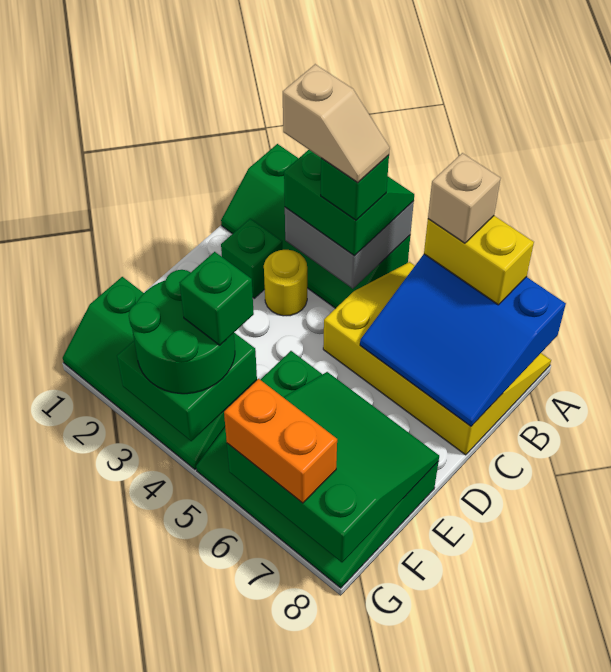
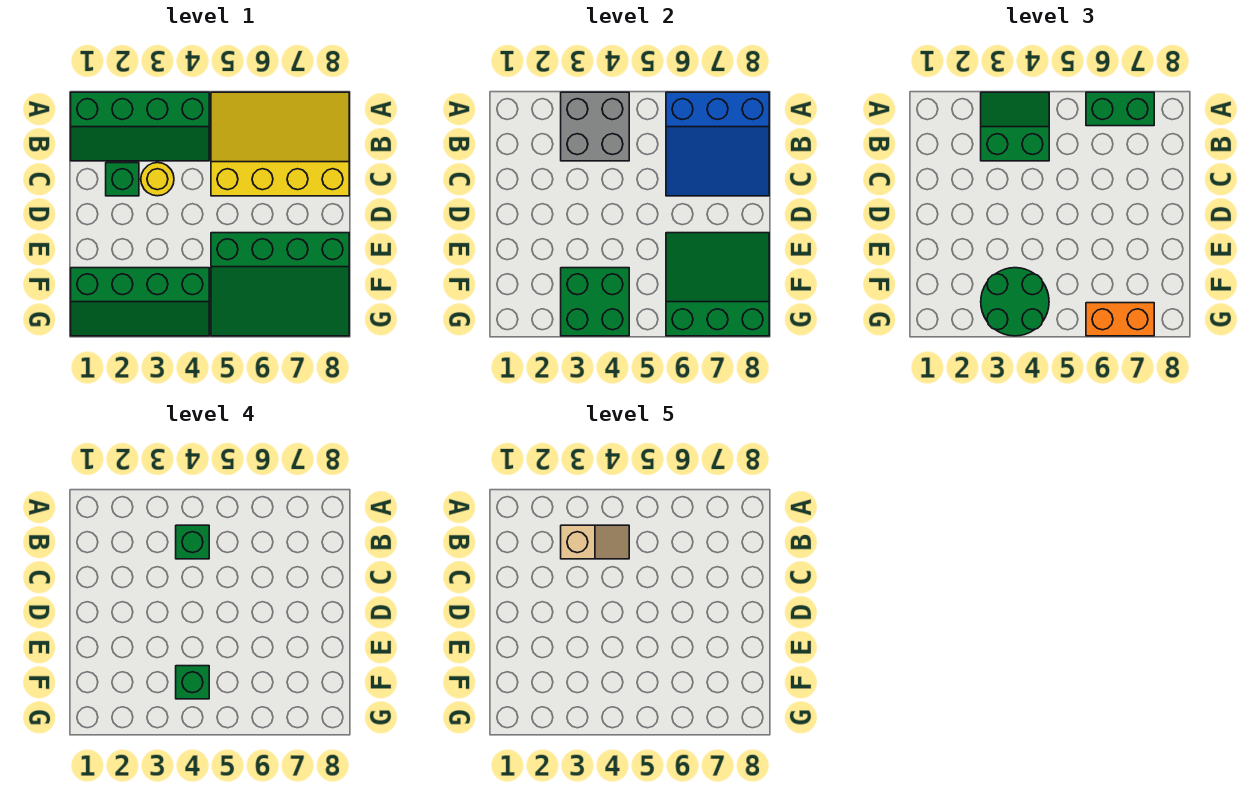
yellow 1x2 brick [424,216,534,305] -> green 1x2 brick [1086,92,1154,126]
tan 1x1 brick [428,153,501,243] -> none

